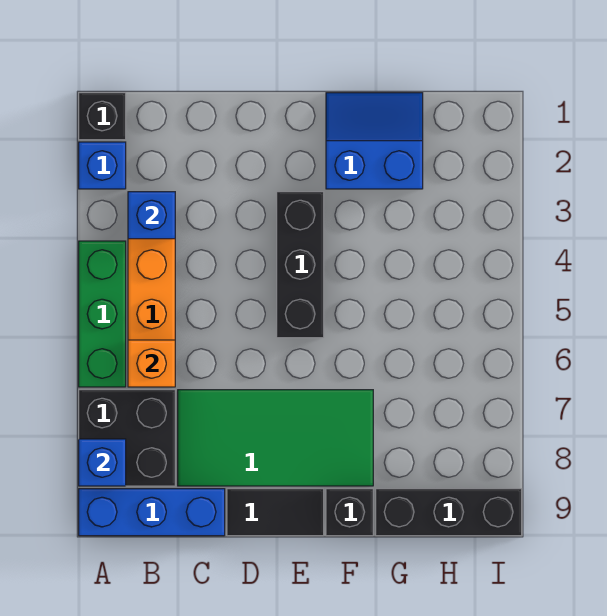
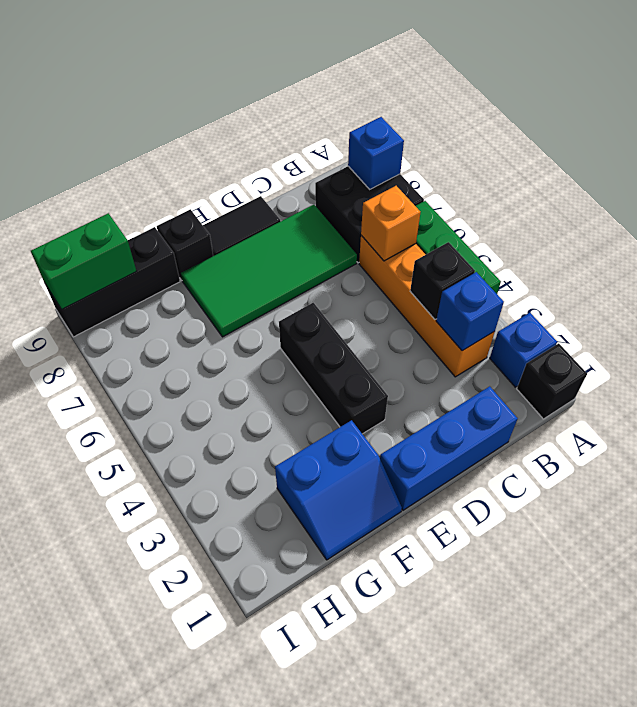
blue 1x3 brick [79,489,225,536] -> blue 1x3 brick moved to [380,386,518,510]
none -> black 1x1 brick [410,242,475,319]
none -> green 1x2 brick [31,213,137,310]

